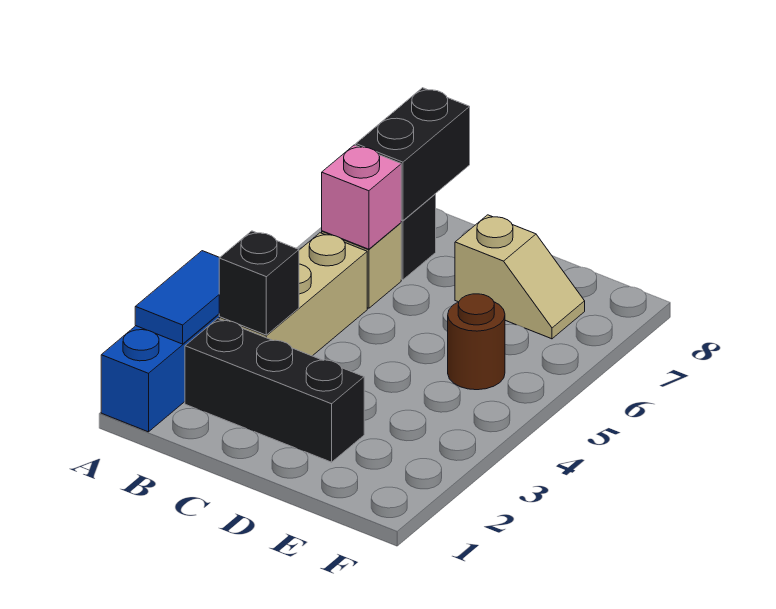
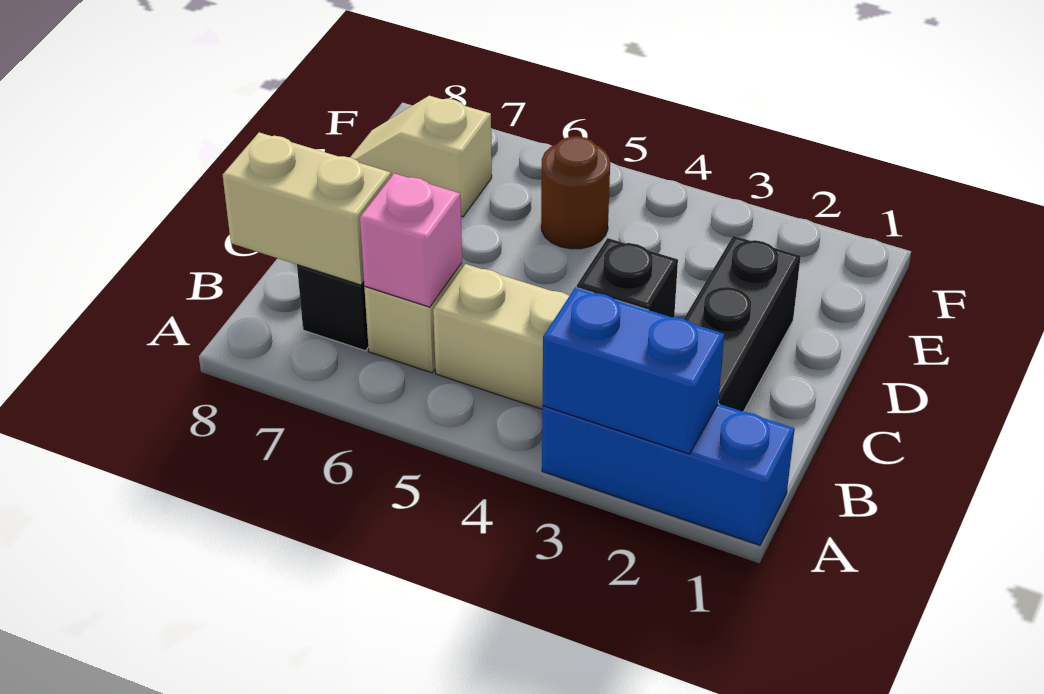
blue 1x2 tile [135,251,219,344] -> blue 1x2 brick [543,287,724,454]
black 1x2 brick [356,88,470,221] -> tan 1x2 brick [223,132,391,285]
tan 1x2 slope [455,215,585,339] -> tan 1x2 slope turned to [350,96,492,217]

